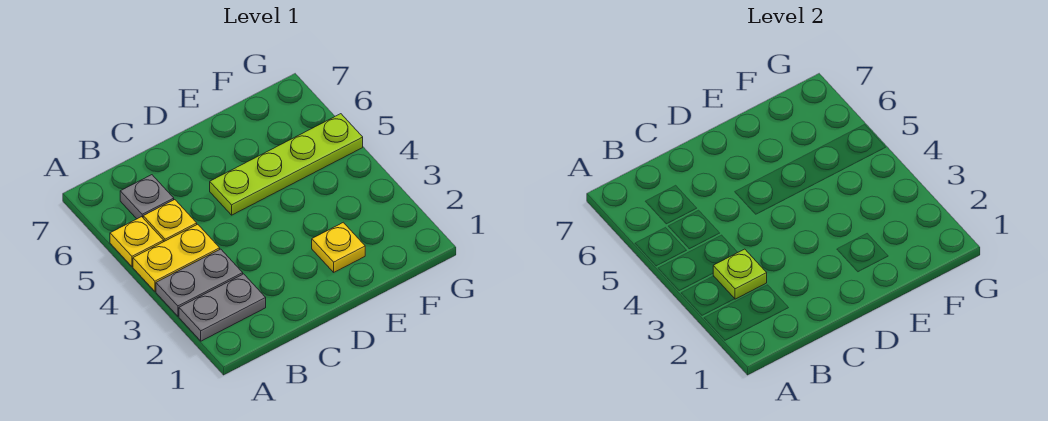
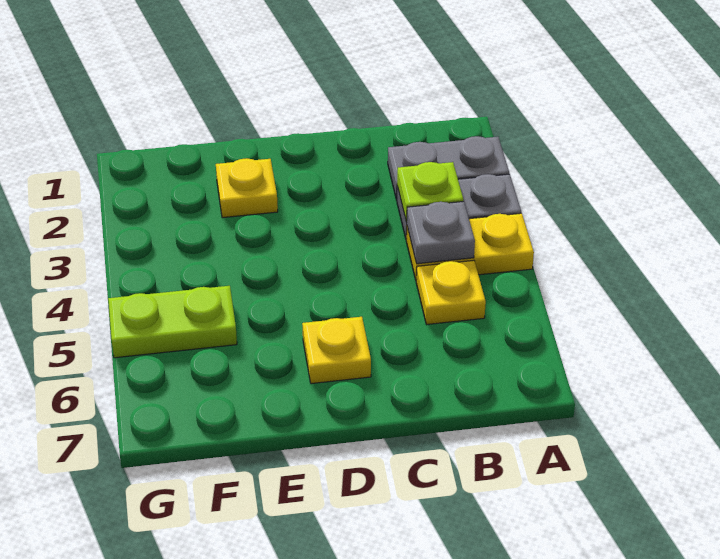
yellow 1x1 plate [110,217,164,267] -> yellow 1x1 plate moved to [302,317,371,384]
grey 1x1 plate [120,175,174,219] -> grey 1x1 plate moved to [407,201,475,264]
lime 1x4 plate [210,114,363,215] -> lime 1x2 plate [108,286,237,358]

